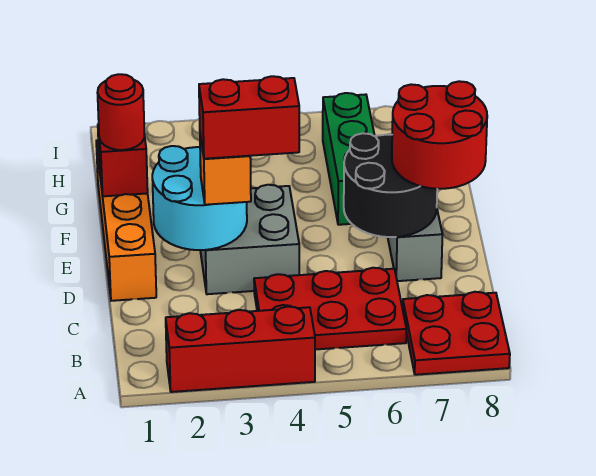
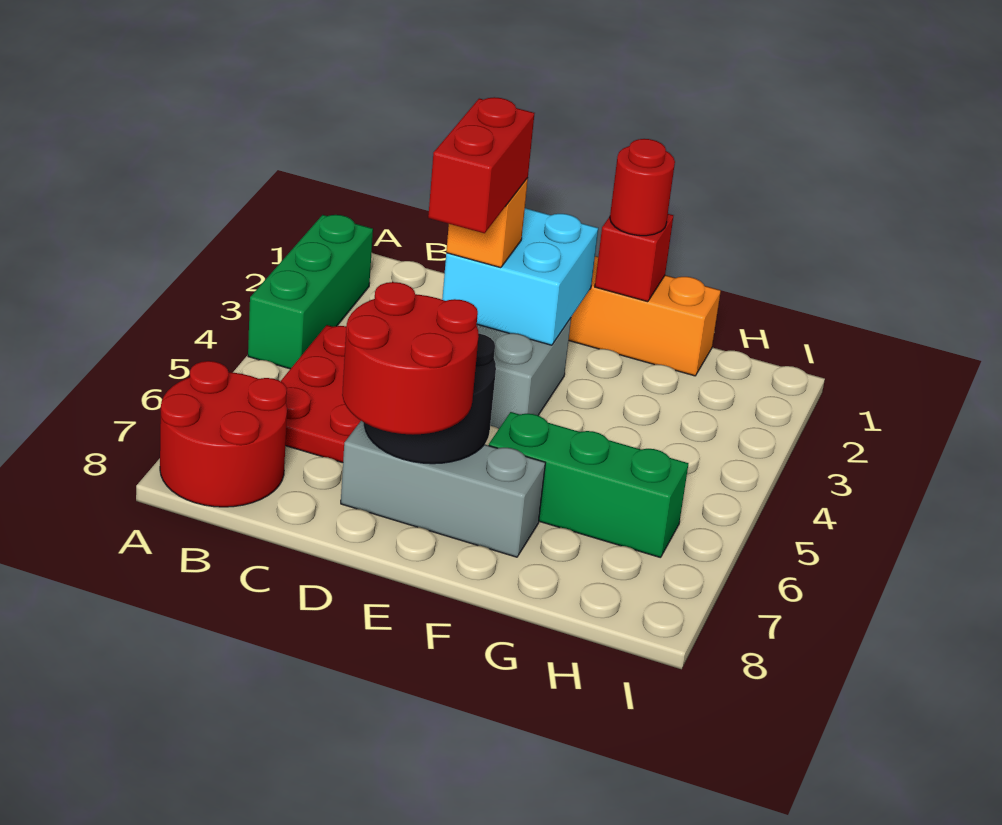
red 1x3 brick [166,307,315,392] -> green 1x3 brick [248,215,373,369]
red 2x2 plate [403,292,510,375] -> red 2x2 round brick [160,361,287,507]
cyan 2x2 round brick [152,146,247,250] -> cyan 2x2 brick [442,208,598,345]

